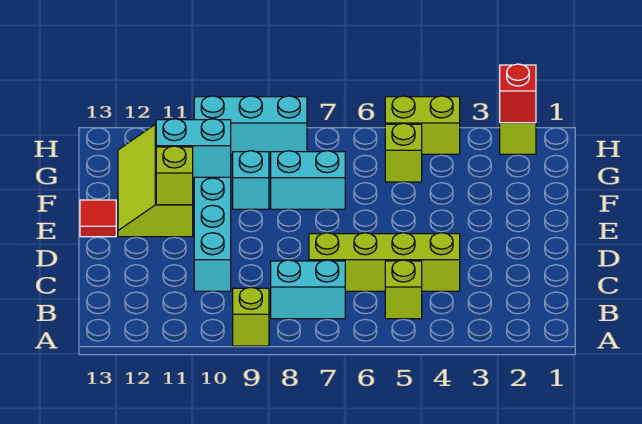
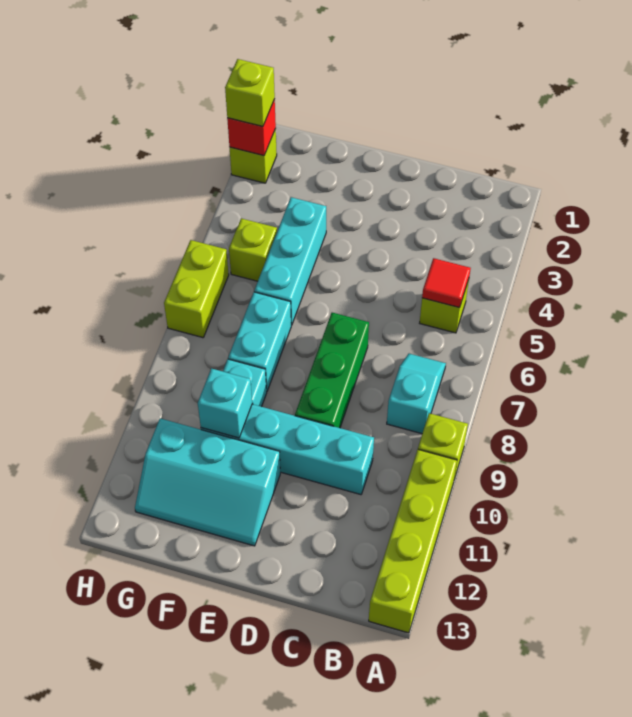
cyan 1x2 brick [271,260,345,319] -> cyan 1x2 slope [387,354,446,434]
lime 1x4 brick [309,233,460,291] -> lime 1x4 brick moved to [369,450,457,633]
none -> green 1x3 brick [295,313,369,428]
lime 2x3 slope [118,124,193,237] -> cyan 2x3 slope [135,418,280,546]
lime 1x1 brick [156,146,193,205] -> lime 1x1 brick moved to [225,59,275,126]
red 1x1 tile [80,200,116,237] -> red 1x1 tile moved to [422,258,471,308]
cyan 1x2 brick [156,119,231,177] -> cyan 1x1 brick [198,368,252,438]
lime 1x2 brick [385,96,460,154] -> lime 1x2 brick moved to [164,240,229,338]
cyan 1x3 brick [194,96,307,154] -> cyan 1x3 brick moved to [254,197,326,325]

